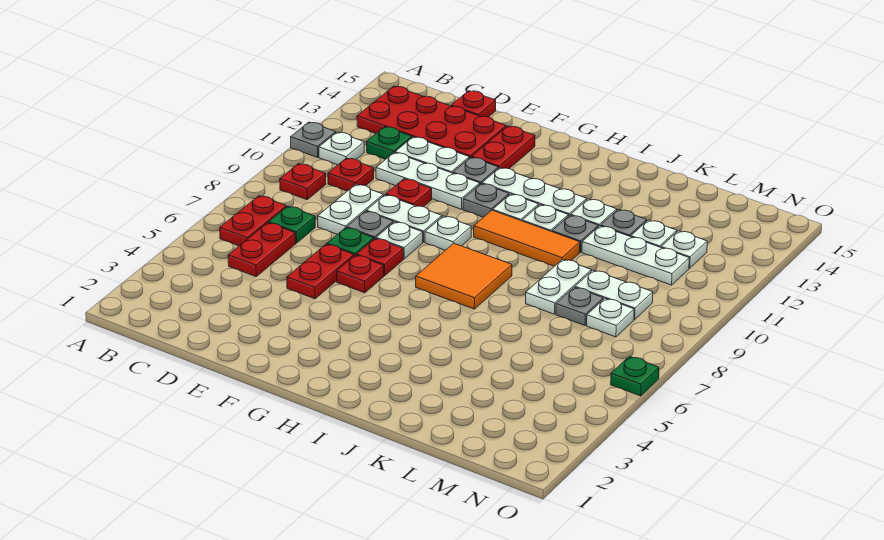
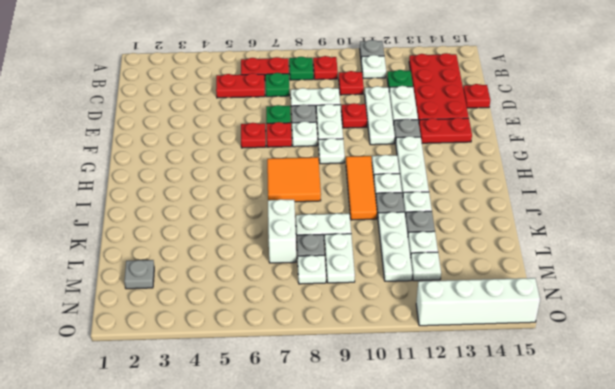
red 1x2 plate [287,244,354,299] -> none
grey 1x1 plate [463,184,509,217] -> grey 1x1 plate moved to [124,260,154,289]
none -> white 1x2 brick [268,199,296,263]
green 1x1 plate [611,356,659,396] -> green 1x1 plate moved to [289,57,313,80]
none -> white 1x4 brick [416,278,540,326]

